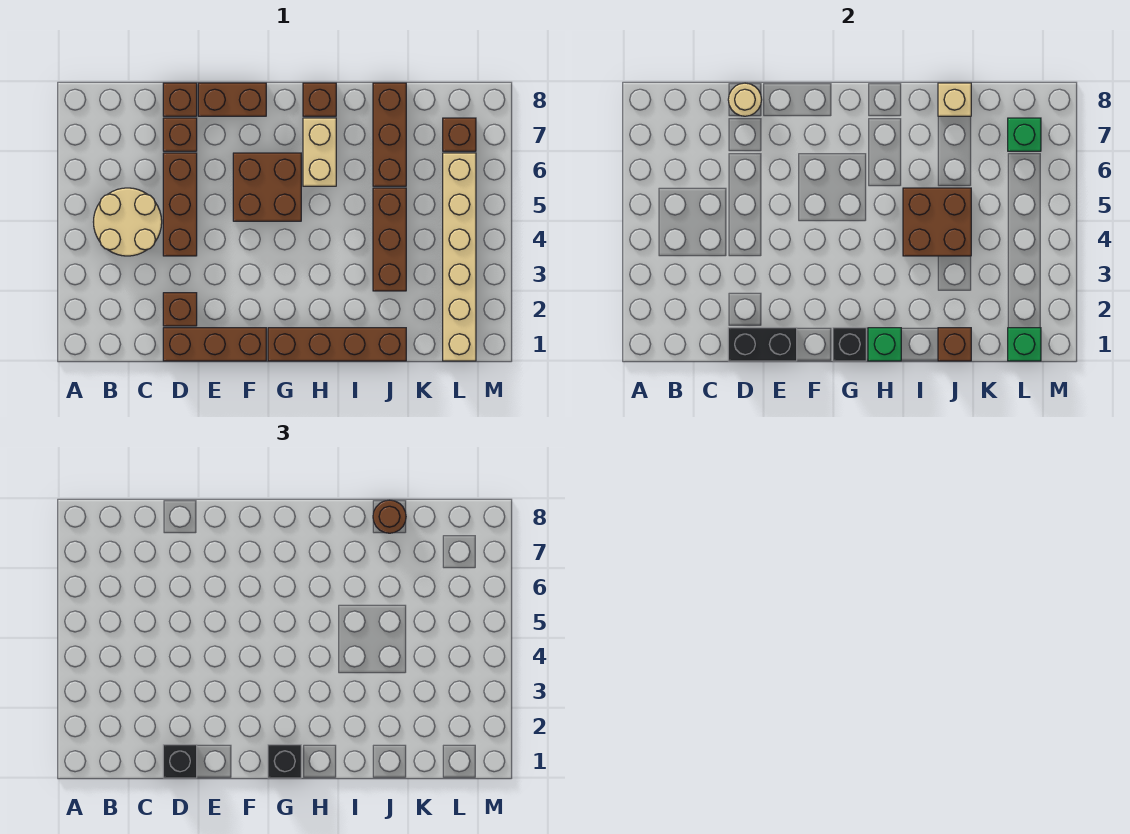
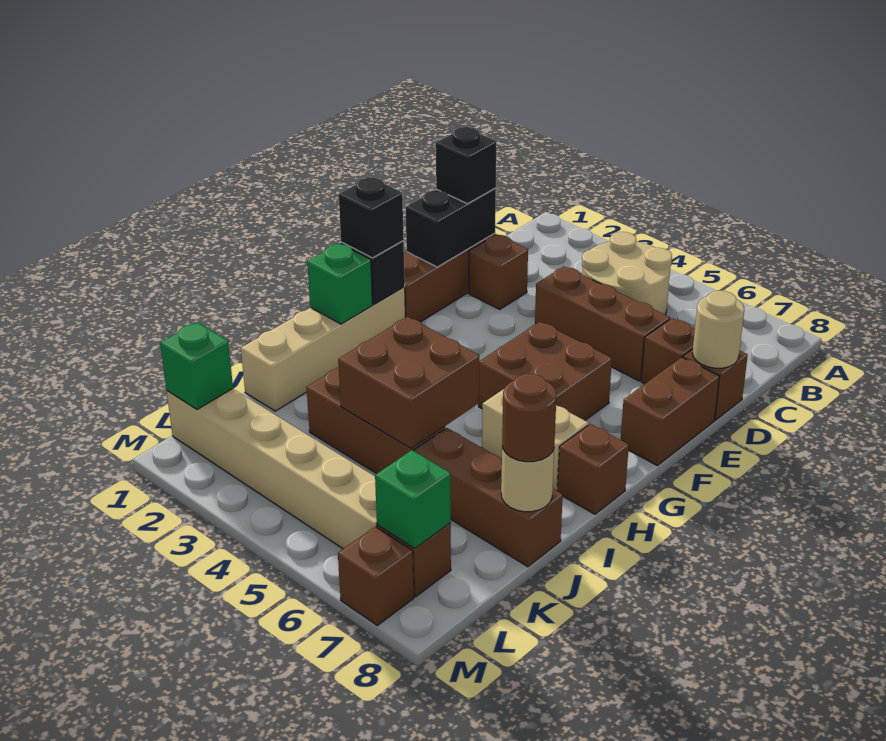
brown 1x4 brick [268,328,406,361] -> tan 1x4 brick [241,287,405,411]
brown 1x1 brick [938,328,971,361] -> brown 1x1 brick moved to [338,527,414,625]
tan 1x1 brick [938,83,971,116] -> tan 1x1 round brick [501,447,554,512]

